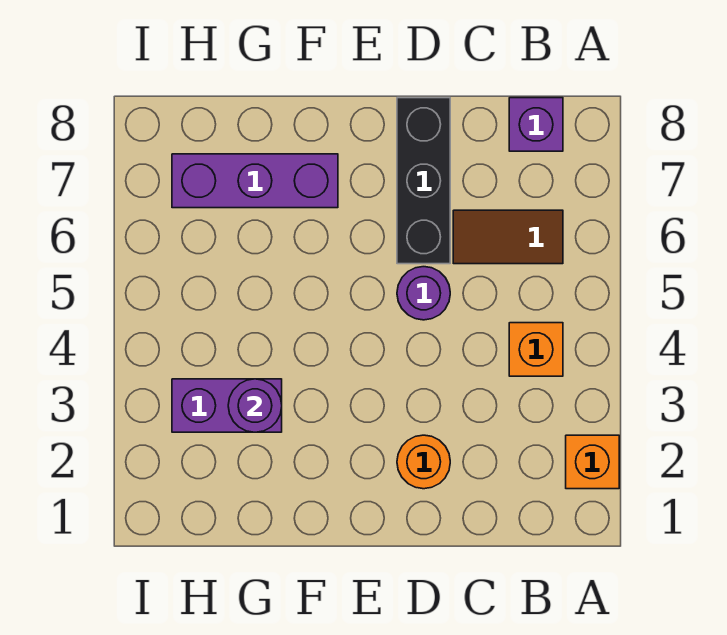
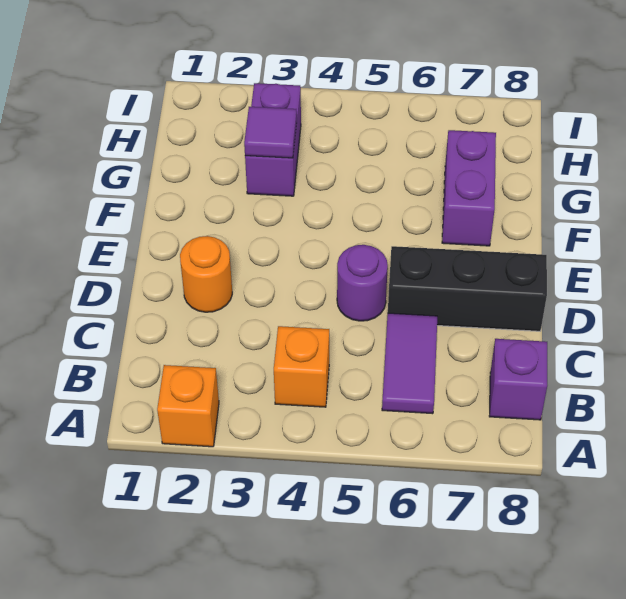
brown 1x2 tile [453,210,563,264] -> purple 1x2 tile [382,313,437,414]
purple 1x3 brick [172,154,338,208] -> purple 1x2 brick [442,130,496,246]
purple 1x1 round brick [228,379,282,432] -> purple 1x1 tile [244,107,297,158]

